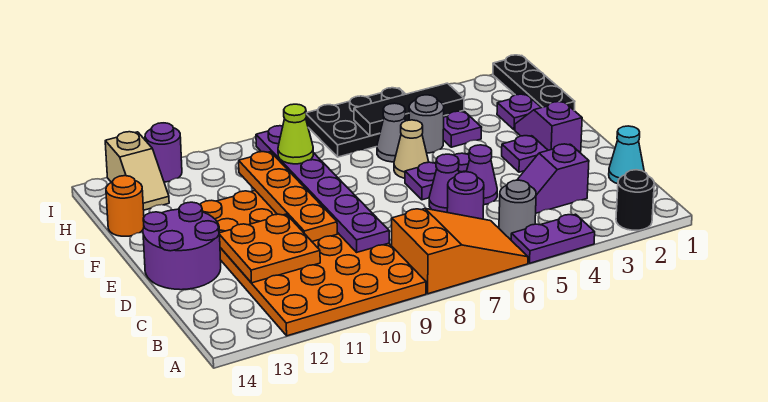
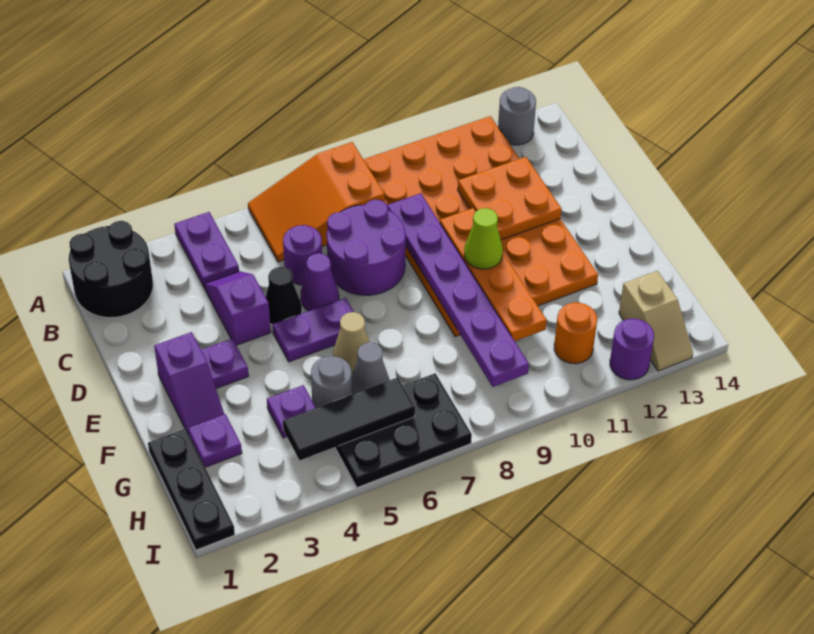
black 1x1 round brick [616,170,654,230] -> black 2x2 round brick [69,221,153,318]
purple 1x2 plate [511,214,595,263] -> purple 1x2 plate turned to [174,212,239,288]
grey 1x1 round brick [499,180,536,240] -> grey 1x1 round brick moved to [498,87,536,145]
cyan 1x1 cone [609,126,644,184] -> none
purple 1x2 slope [517,144,589,213] -> purple 1x2 slope turned to [204,271,271,345]
purple 1x1 cone [466,145,497,205] -> black 1x1 cone [266,267,302,325]
purple 2x2 round brick [143,202,221,290] -> purple 2x2 round brick moved to [327,200,406,295]
lime 1x1 cone [278,104,313,164] -> lime 1x1 cone moved to [464,208,503,269]
orange 1x1 round brick [106,176,144,236] -> orange 1x1 round brick moved to [554,303,597,364]
tan 1x2 slope [105,132,169,210] -> tan 1x2 slope turned to [619,271,693,371]

